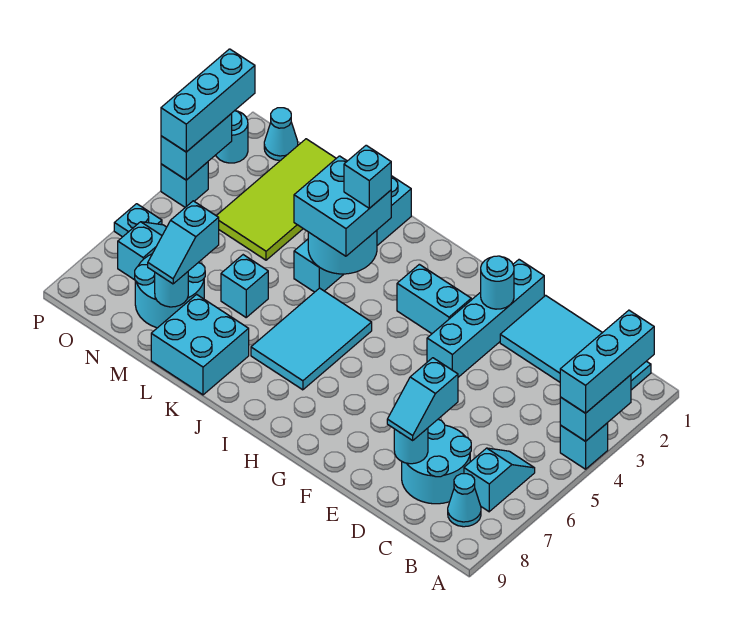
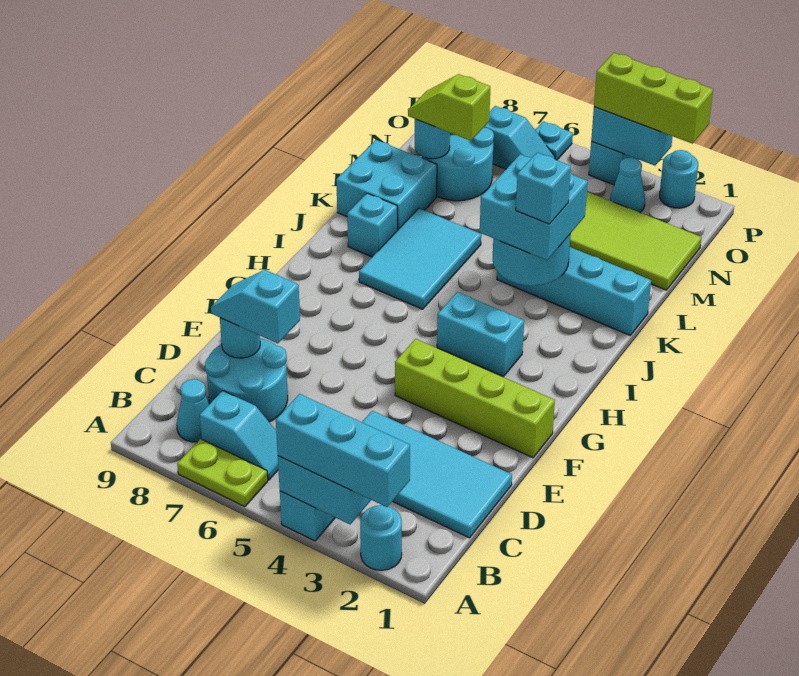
none -> lime 1x2 plate [177,439,268,507]
cyan 2x4 tile [500,295,651,390] -> cyan 2x4 tile turned to [362,411,512,538]
cyan 1x4 brick [427,260,544,377] -> lime 1x4 brick [395,339,555,458]
cyan 1x1 round brick [481,256,514,309] -> cyan 1x1 round brick moved to [360,505,402,570]
cyan 1x2 brick [397,264,471,334] -> cyan 1x2 brick turned to [437,292,524,376]
cyan 2x3 tile [251,288,372,390] -> cyan 2x3 tile turned to [359,208,481,309]
cyan 1x1 brick [221,255,268,317] -> cyan 1x1 brick moved to [347,193,397,257]
cyan 1x2 slope [148,201,219,284] -> lime 1x2 slope [408,74,490,141]
cyan 1x1 cone [264,108,298,161] -> cyan 1x1 cone moved to [610,158,645,212]
cyan 1x3 brick [161,49,255,152] -> lime 1x3 brick [594,53,713,144]

